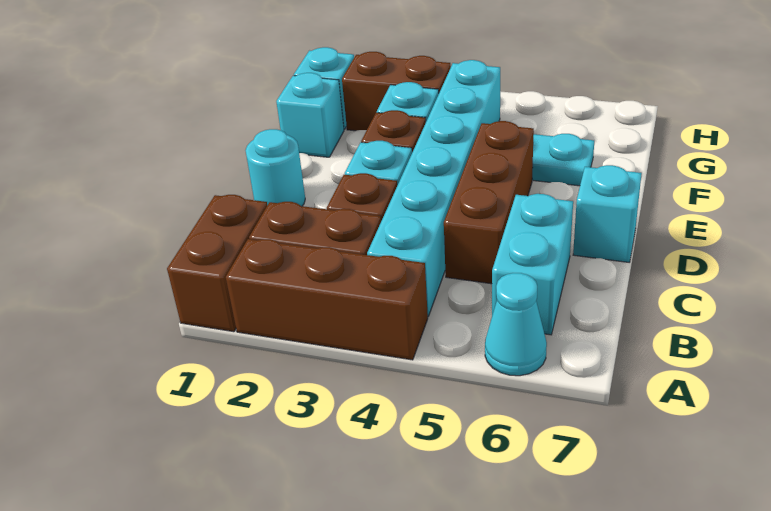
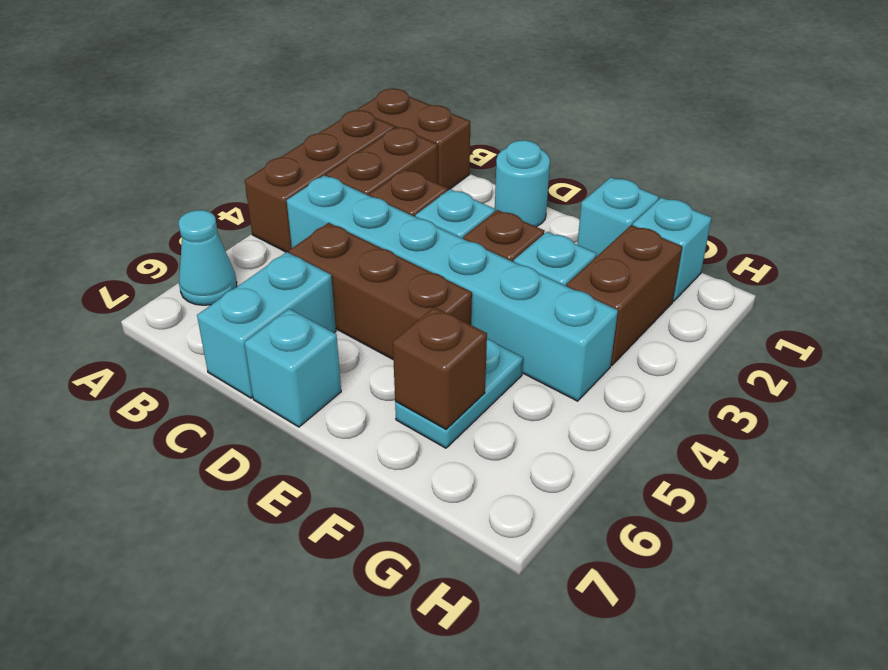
cyan 1x2 brick [492,194,573,335] -> cyan 1x2 brick turned to [197,252,336,398]
none -> brown 1x1 brick [393,307,487,429]

